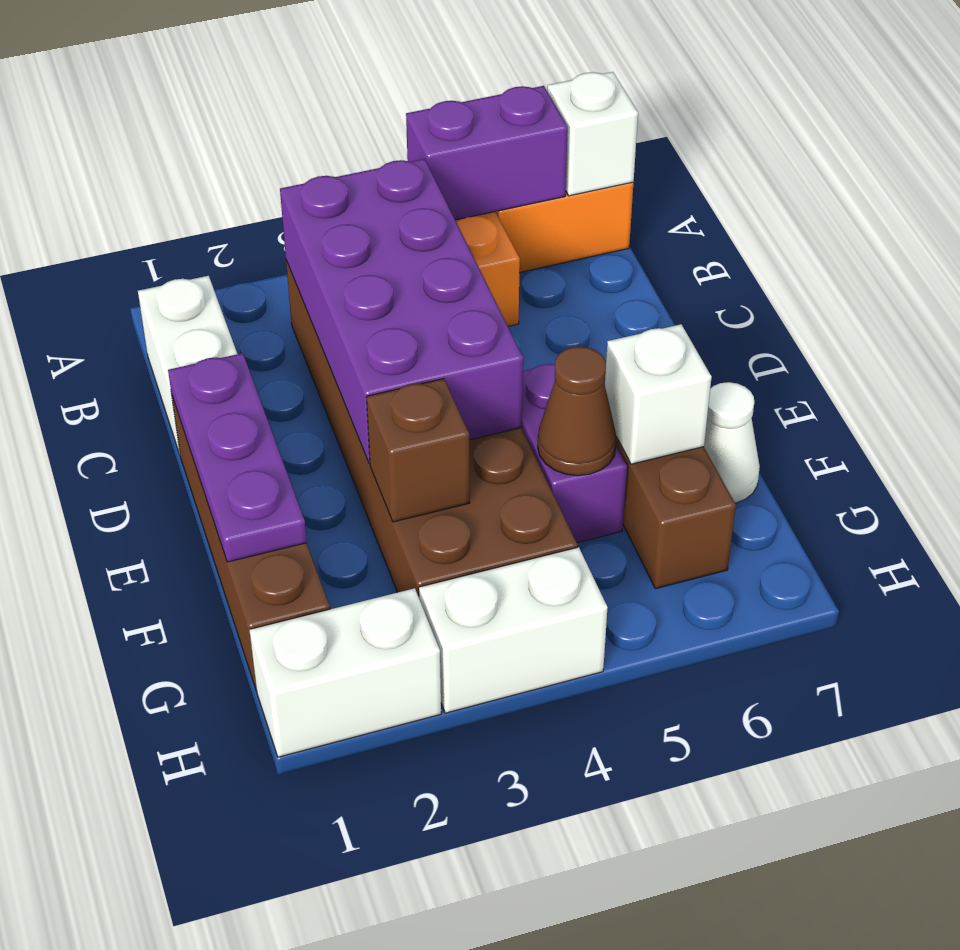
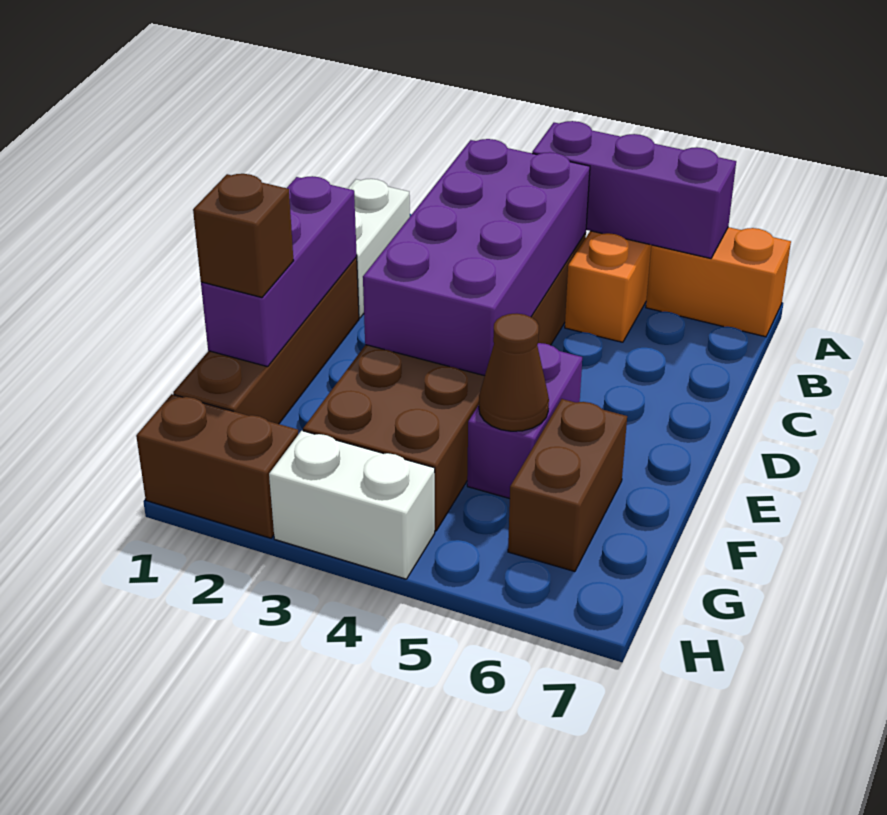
purple 1x2 brick [406,86,568,220] -> purple 1x3 brick [532,121,736,258]
white 1x1 brick [547,72,638,196] -> none
purple 1x3 plate [168,353,307,562] -> purple 1x3 brick [201,176,357,367]
brown 1x1 brick [366,379,470,522] -> brown 1x1 brick moved to [193,174,294,297]
white 1x1 brick [605,324,712,464] -> none
white 1x1 cone [704,382,760,503] -> none
white 1x2 brick [249,588,441,757] -> brown 1x2 brick [136,394,298,538]

